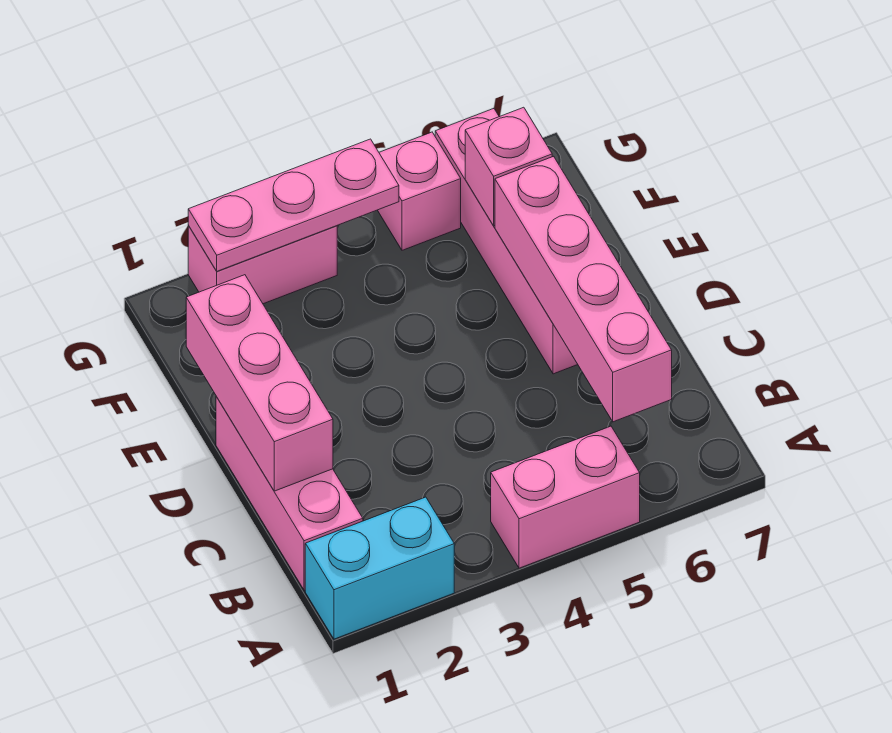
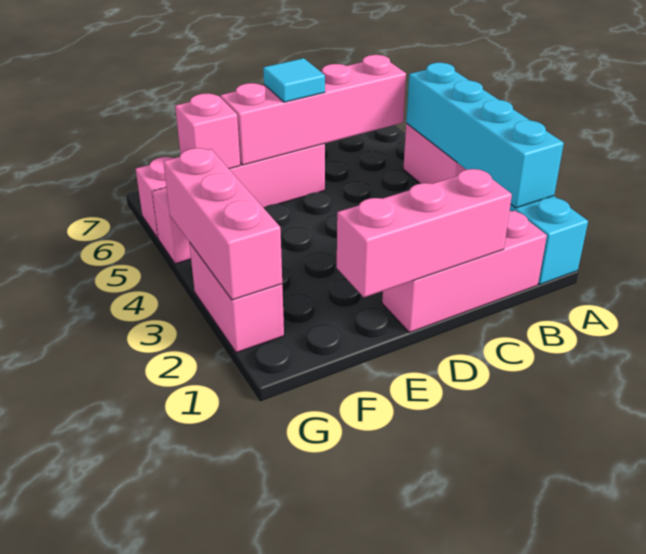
none -> cyan 1x4 brick [406,63,564,208]
none -> cyan 1x1 tile [263,58,325,102]
pink 1x3 plate [188,139,399,271] -> pink 1x3 brick [163,148,282,300]

